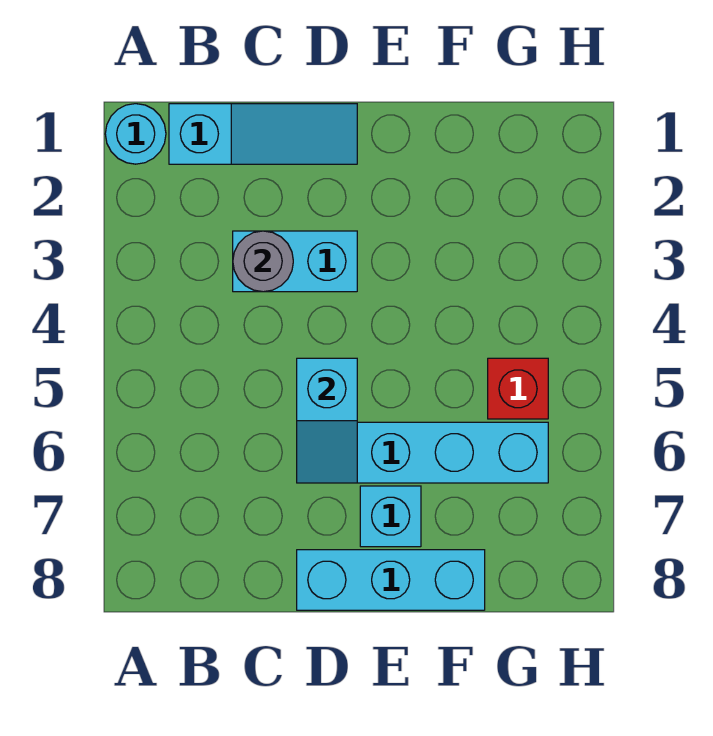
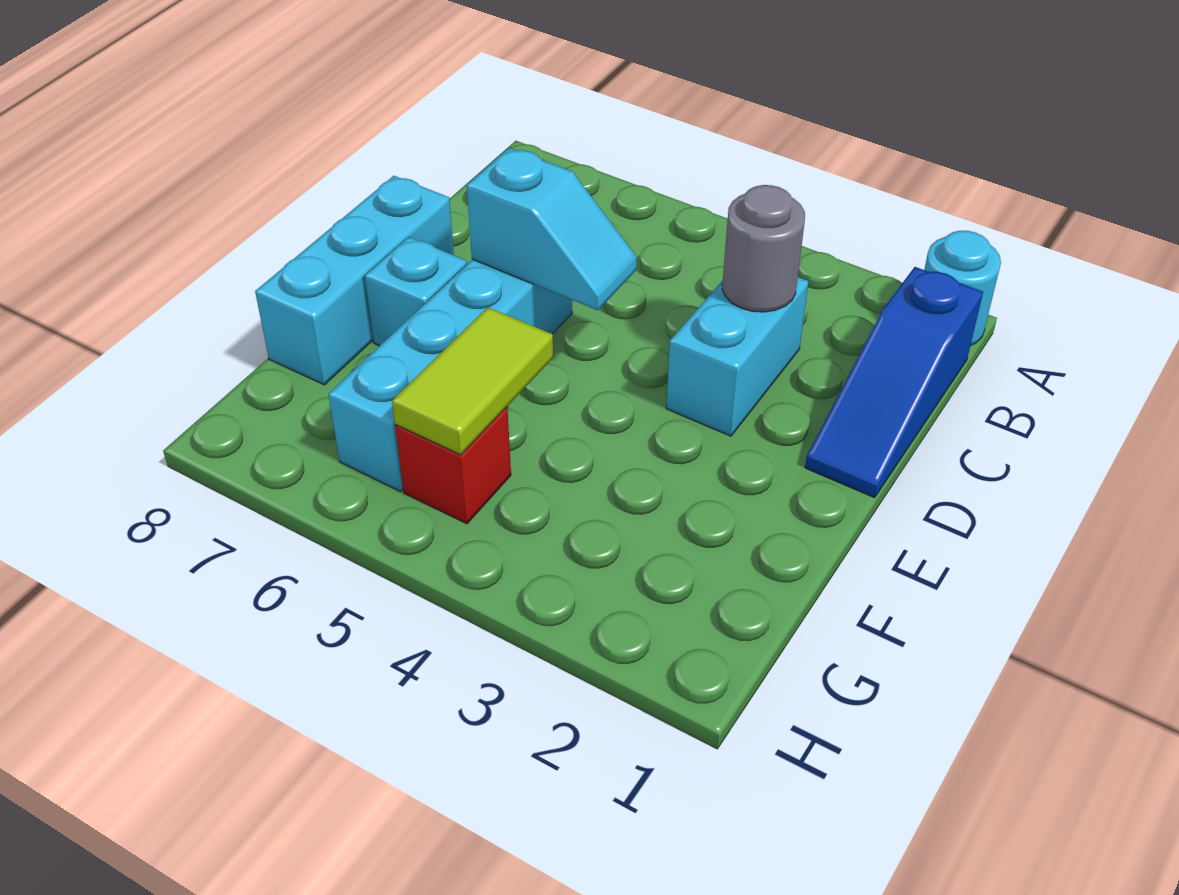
cyan 1x3 slope [169,104,357,164] -> blue 1x3 slope [805,267,983,498]
cyan 1x2 slope [297,358,357,483] -> cyan 1x2 slope turned to [467,148,637,310]
none -> lime 1x2 tile [392,307,553,455]

